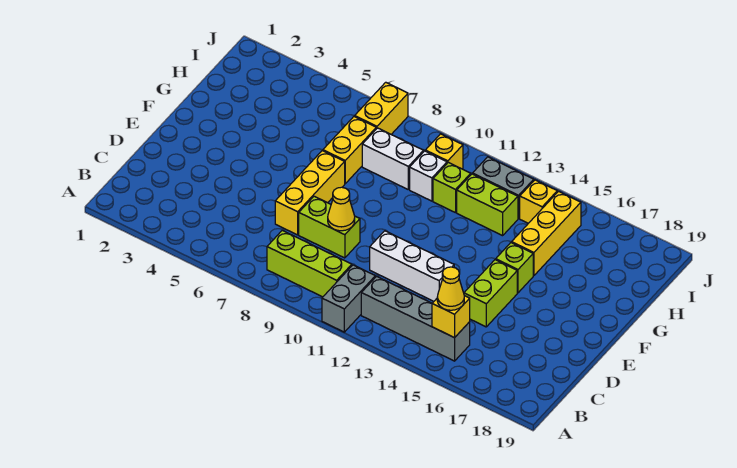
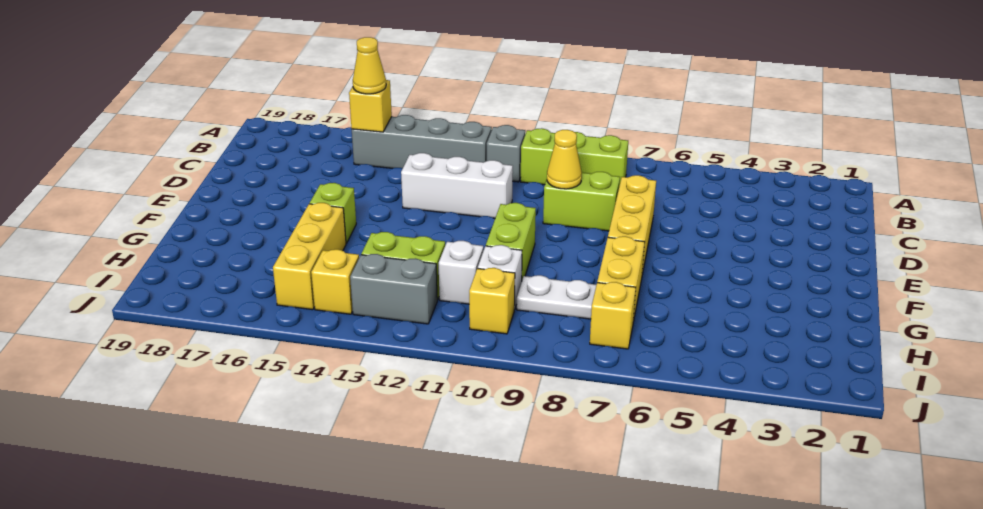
grey 1x2 brick [322,265,375,332] -> grey 1x1 brick [487,125,525,182]
lime 1x2 brick [464,260,517,327] -> lime 1x2 brick moved to [486,203,536,279]
white 1x2 brick [362,128,424,189] -> white 1x2 plate [517,275,596,319]
lime 1x1 brick [433,162,471,213] -> white 1x1 brick [439,241,484,304]
yellow 1x2 brick [355,82,408,134] -> yellow 1x1 brick [590,282,636,349]

